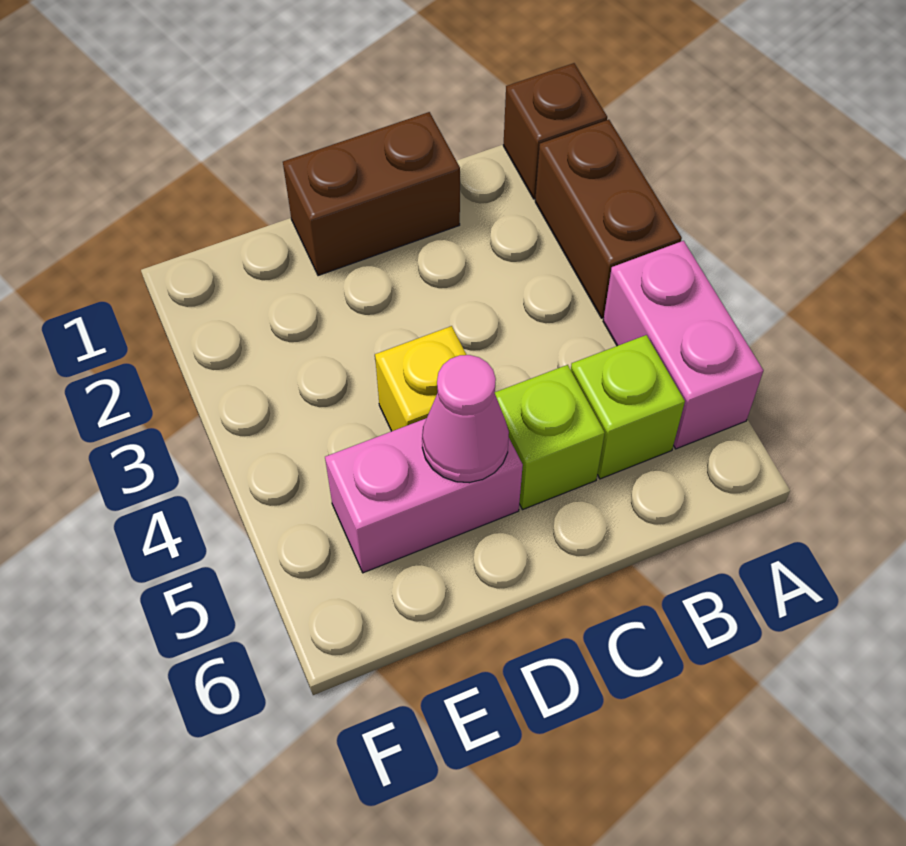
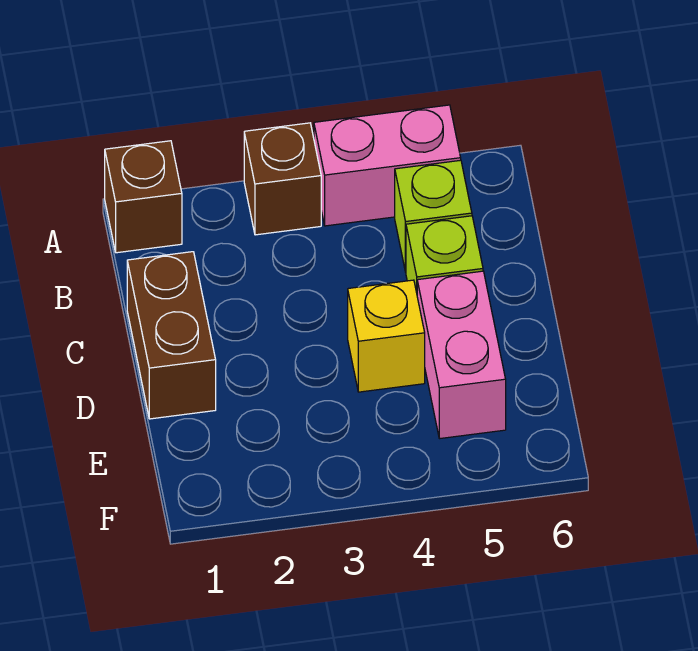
brown 1x2 brick [535,120,682,318] -> brown 1x1 brick [244,123,321,235]
pink 1x1 cone [422,355,509,483] -> none

